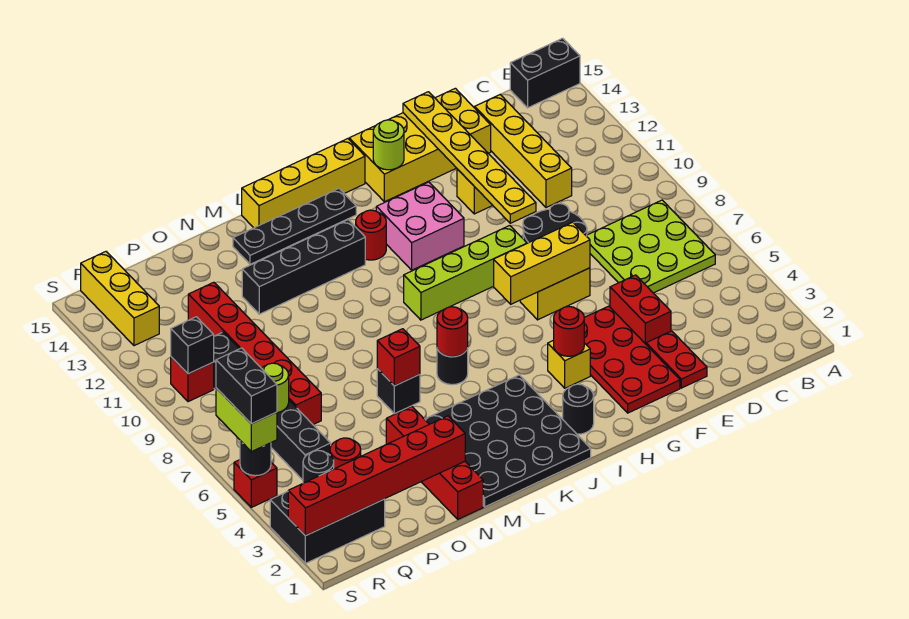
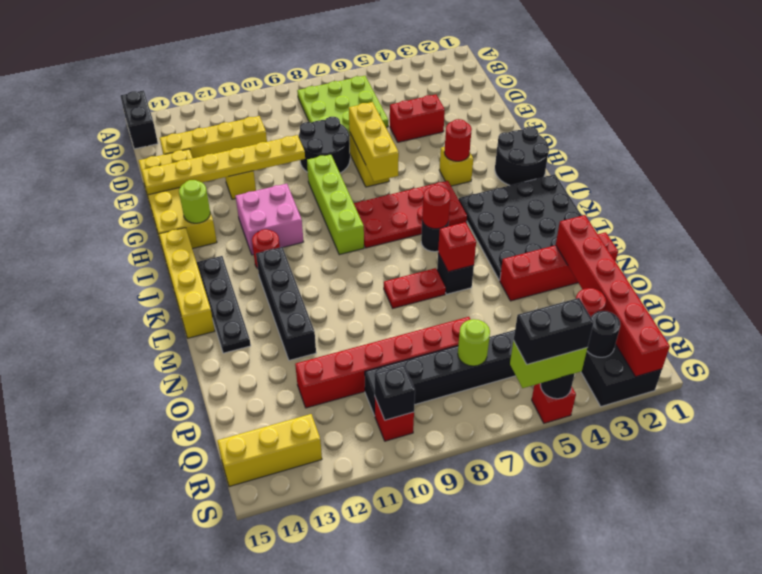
red 1x2 plate [646,331,707,388] -> red 1x2 plate moved to [384,268,446,308]
red 2x4 plate [584,306,680,413] -> red 2x4 plate moved to [354,181,467,248]
black 1x1 round brick [563,384,594,434] -> black 2x2 round brick [495,127,549,185]

